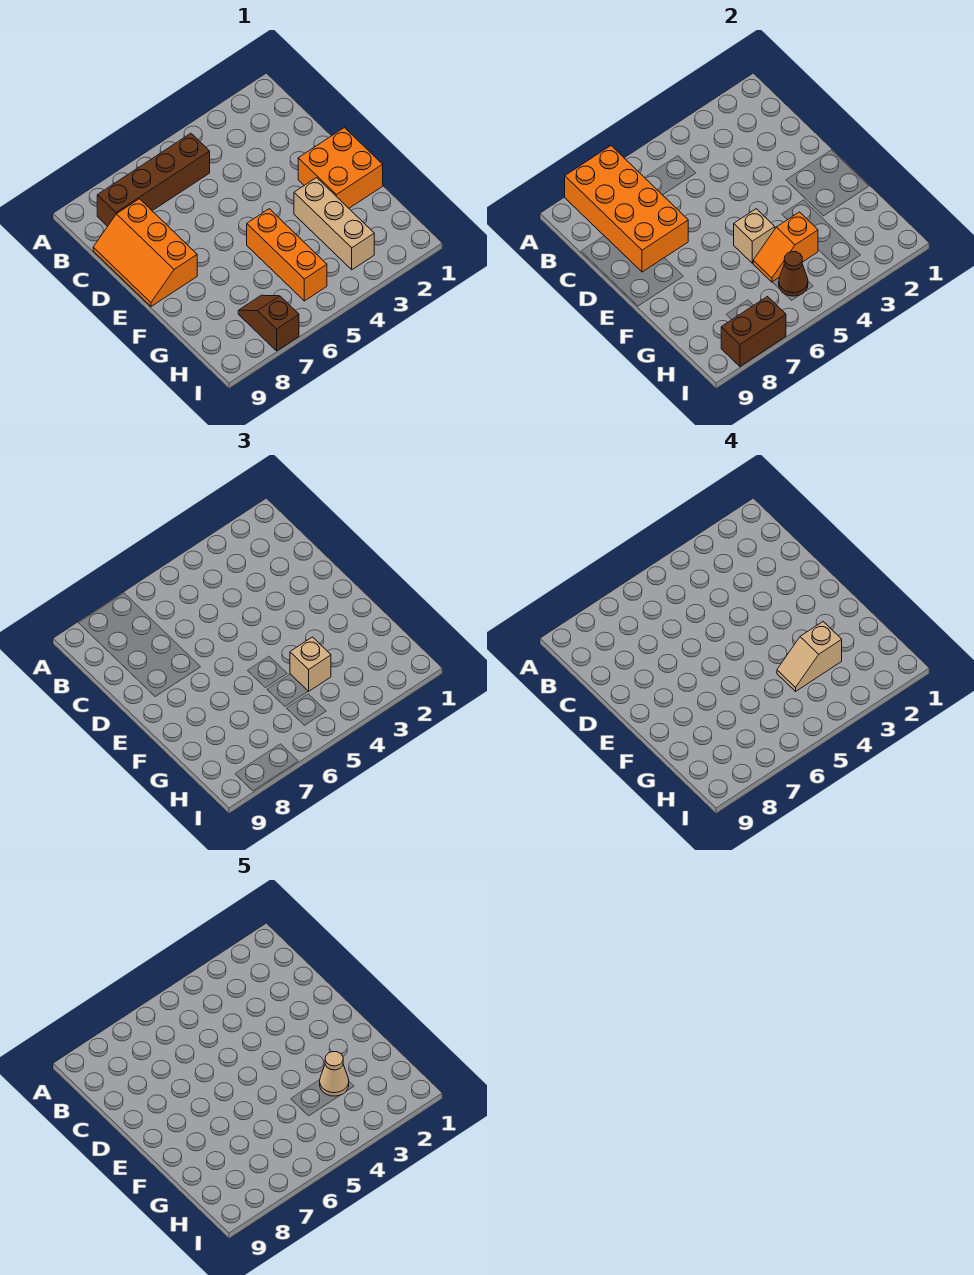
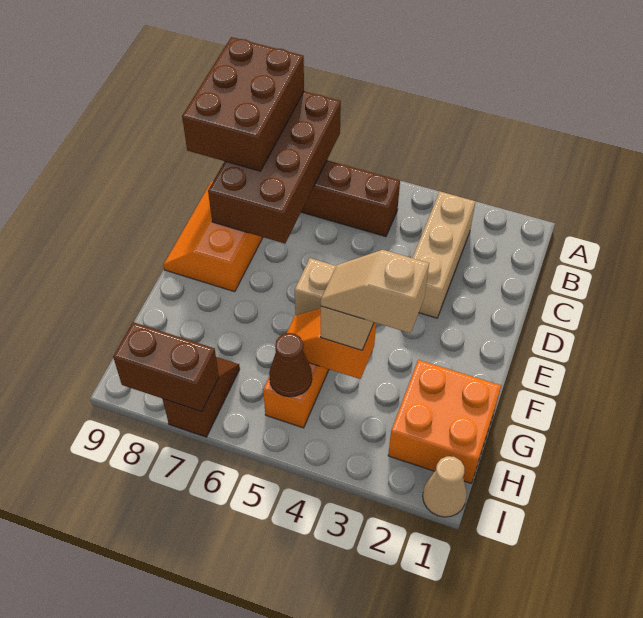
orange 2x4 brick [565,146,688,272] -> brown 2x4 brick [208,91,341,244]
none -> brown 2x3 brick [182,37,304,171]
orange 2x2 brick [298,128,383,208] -> orange 2x2 brick moved to [388,360,501,483]
tan 1x3 brick [294,178,374,270] -> tan 1x3 brick moved to [413,191,476,318]
tan 1x1 cone [320,1052,349,1096] -> tan 1x1 cone moved to [423,456,467,517]

